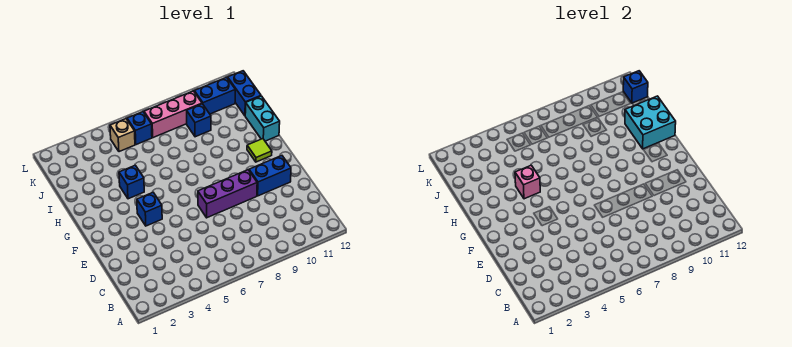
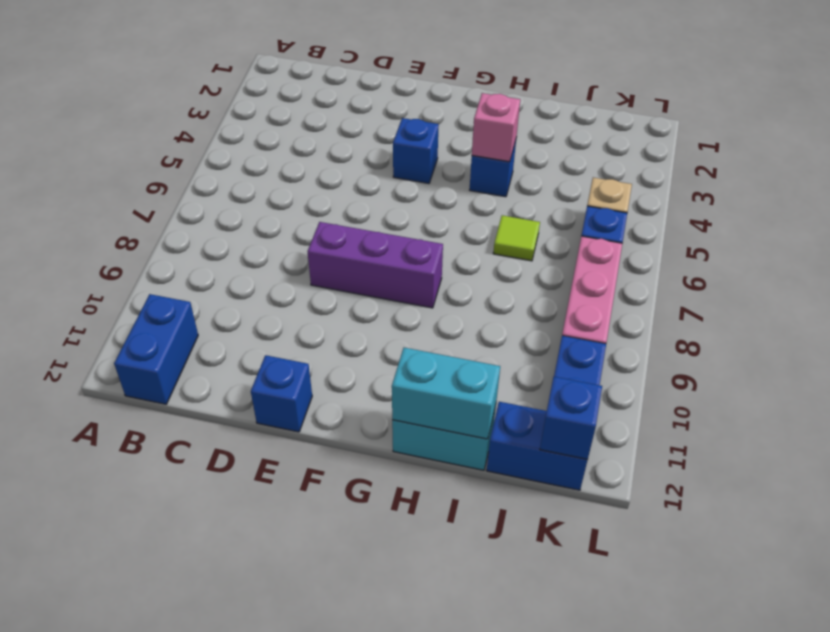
purple 1x3 brick [198,170,257,218] -> purple 1x3 brick turned to [308,222,443,308]
blue 1x2 brick [249,156,291,196] -> blue 1x2 brick moved to [114,294,198,404]
lime 1x1 tile [247,139,272,162] -> lime 1x1 tile moved to [493,215,540,261]
cyan 2x2 brick [625,96,676,149] -> cyan 1x2 brick [392,348,500,439]
blue 1x1 brick [187,104,211,137] -> blue 1x1 brick moved to [251,355,312,432]

